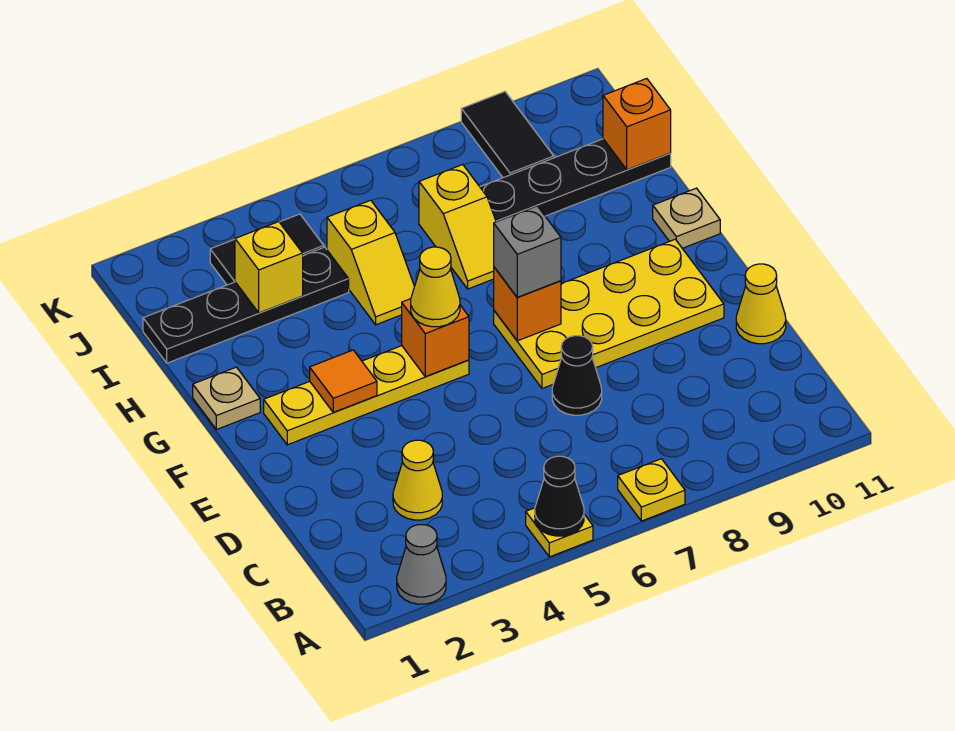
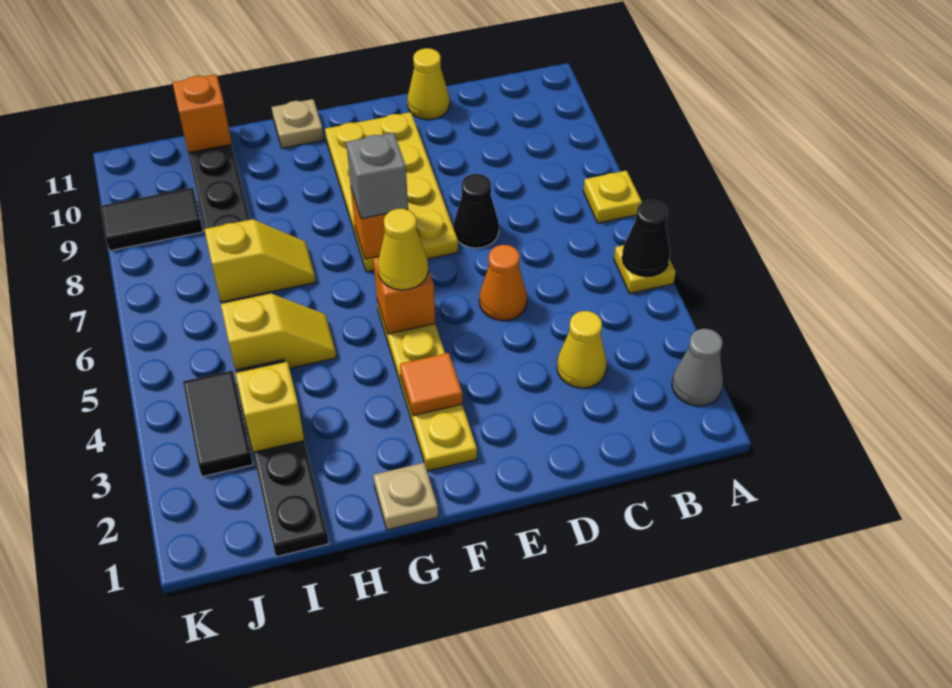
none -> orange 1x1 cone [479,245,527,321]

